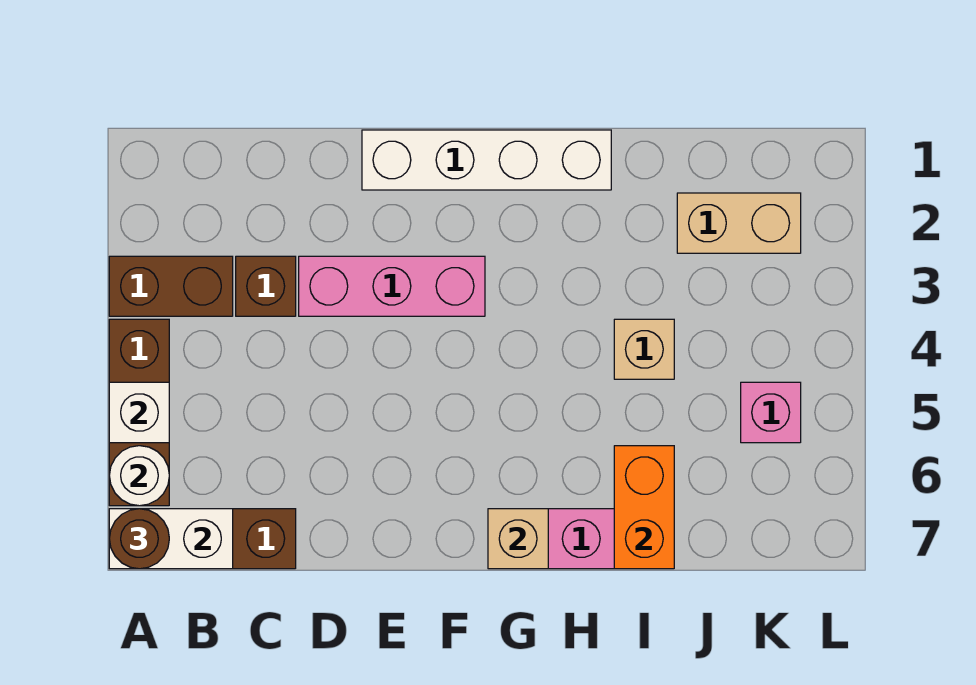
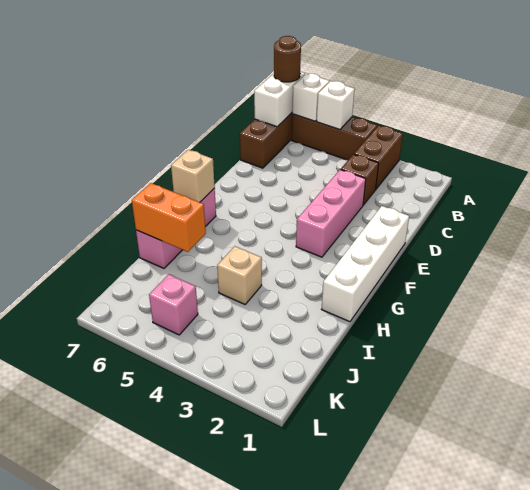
white 1x1 round brick [109,446,169,506] -> white 1x1 brick [292,73,329,121]
tan 1x2 brick [677,193,801,253] -> none

